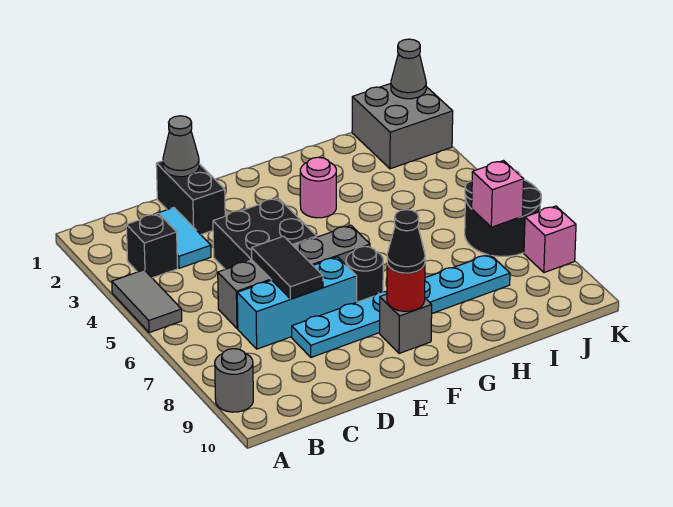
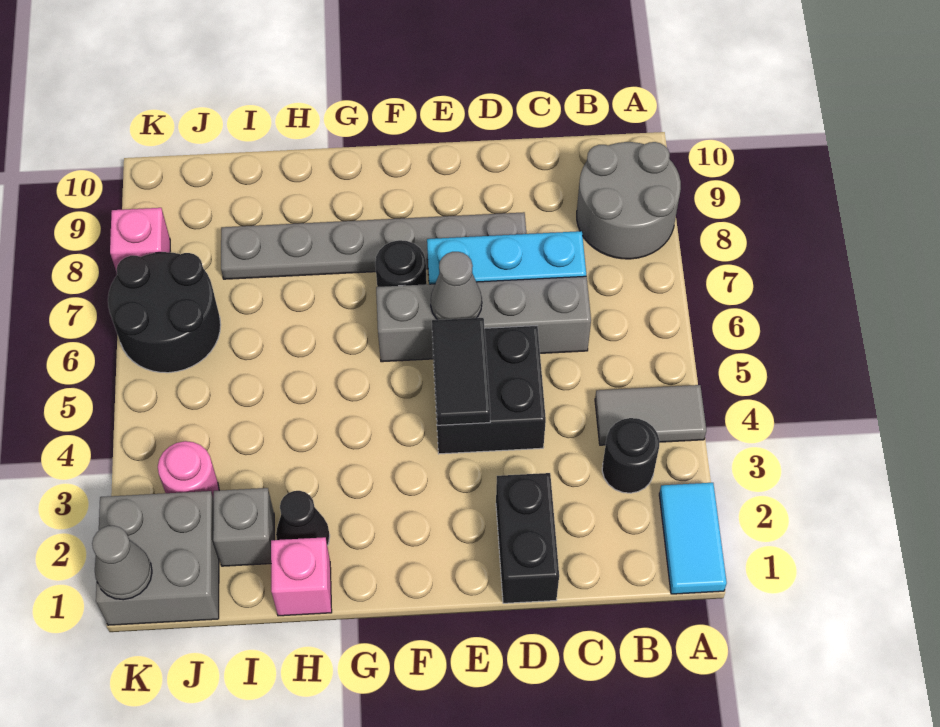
grey 1x2 tile [112,270,182,333] -> grey 1x2 tile turned to [595,385,706,445]
grey 1x1 round brick [215,349,253,412] -> grey 2x2 round brick [577,142,681,259]
black 1x1 brick [126,213,178,278] -> black 1x1 round brick [602,418,659,493]
cyan 1x2 tile [153,208,211,268] -> cyan 1x2 tile moved to [659,483,727,594]
grey 1x1 cone [163,116,199,177] -> grey 1x1 cone moved to [431,252,482,320]
black 1x2 tile [252,236,323,299] -> black 1x2 tile moved to [432,318,491,425]
cyan 1x6 plate [292,255,510,357] -> grey 1x6 plate [221,212,526,279]
grey 1x1 brick [380,294,432,353] -> grey 1x1 brick moved to [213,488,274,566]
red 1x1 round brick [387,264,425,311] -> none
black 1x1 cone [387,210,425,273] -> black 1x1 cone moved to [276,491,330,545]
pink 1x1 round brick [300,157,336,218] -> pink 1x1 round brick moved to [158,441,219,498]
pink 1x1 brick [472,161,524,227] -> pink 1x1 brick moved to [271,537,332,616]

